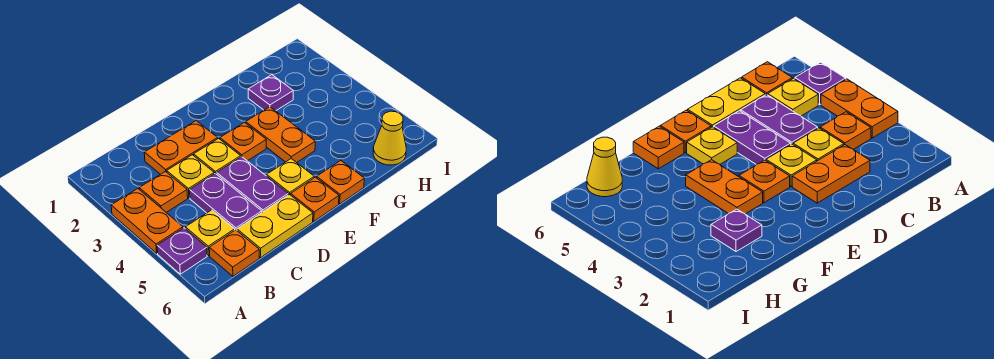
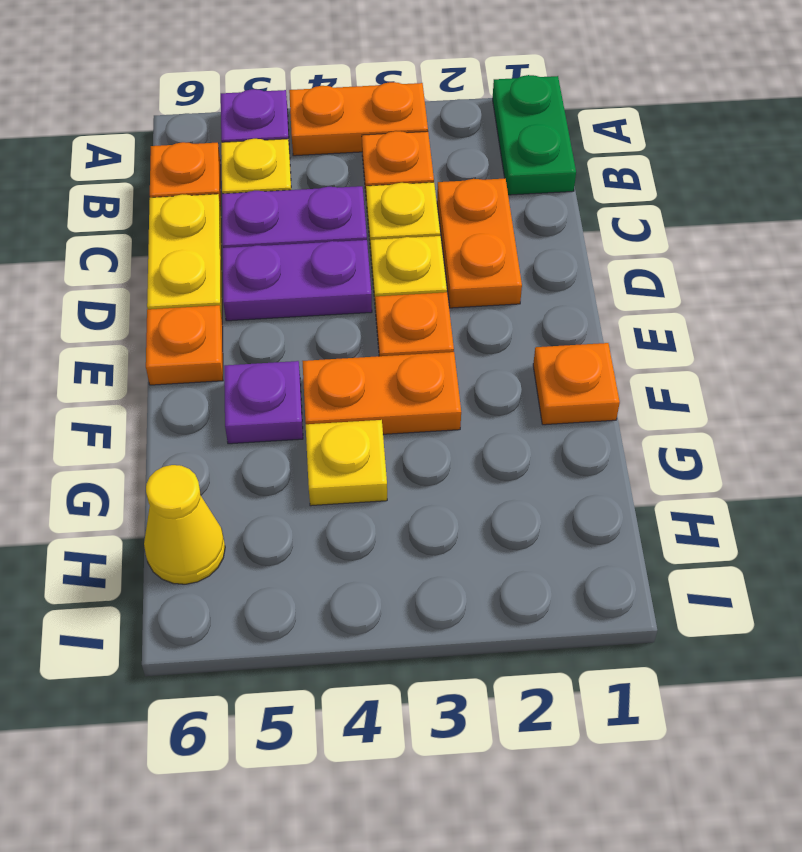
none -> green 1x2 plate [493,75,576,195]
yellow 1x1 plate [267,159,314,195] -> yellow 1x1 plate moved to [306,420,387,506]
orange 1x1 plate [317,161,364,204] -> orange 1x1 plate moved to [533,343,620,425]
purple 1x1 plate [248,75,293,111] -> purple 1x1 plate moved to [224,361,303,444]

